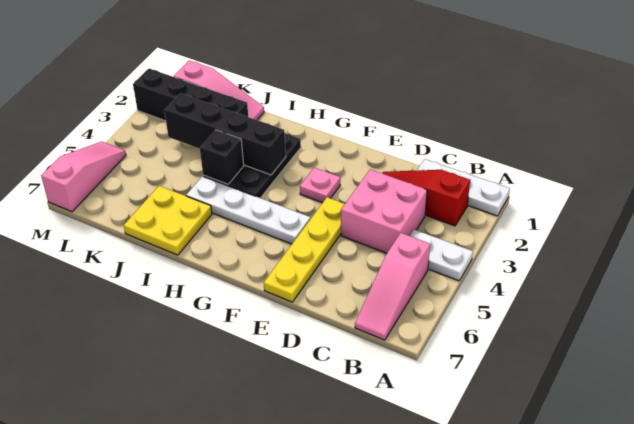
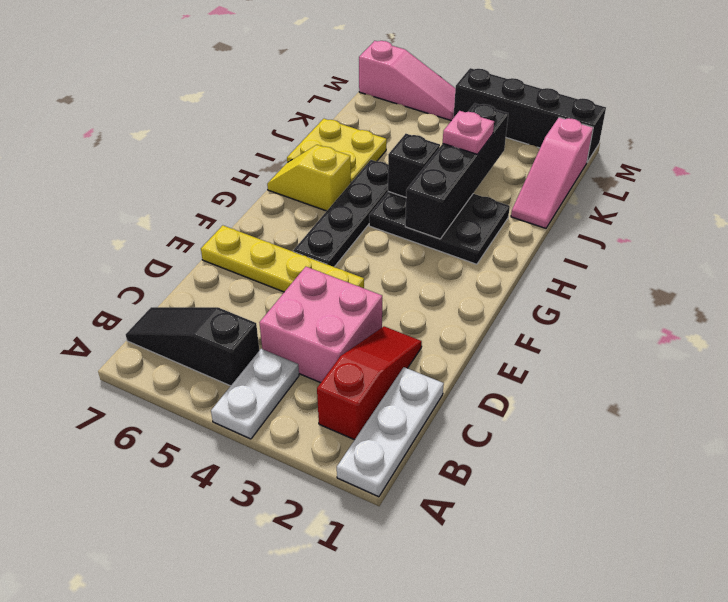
pink 1x3 slope [355,233,430,340] -> black 1x3 slope [126,307,259,386]
pink 1x1 plate [300,168,340,203] -> pink 1x1 plate moved to [443,111,494,154]
white 1x4 plate [186,176,310,244] -> black 1x4 plate [293,160,388,267]
none -> yellow 1x2 slope [267,145,351,211]
black 1x4 brick [133,69,248,121] -> black 1x4 brick turned to [453,68,606,162]

